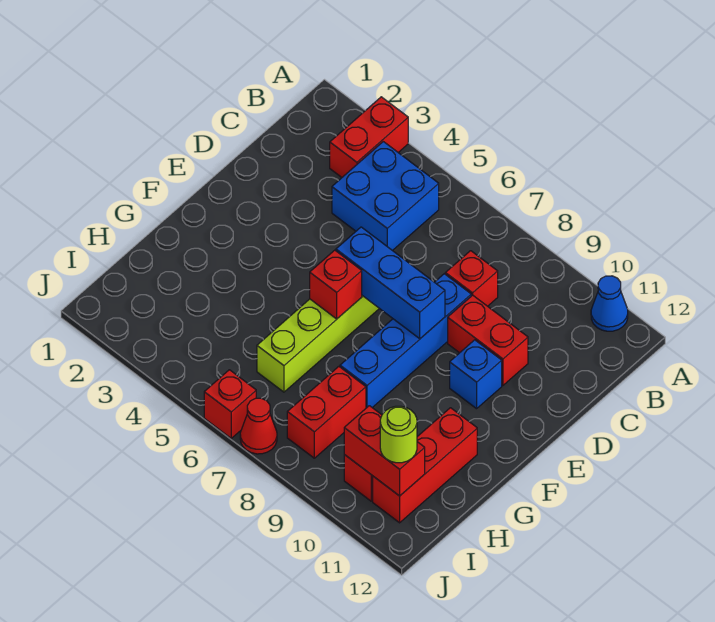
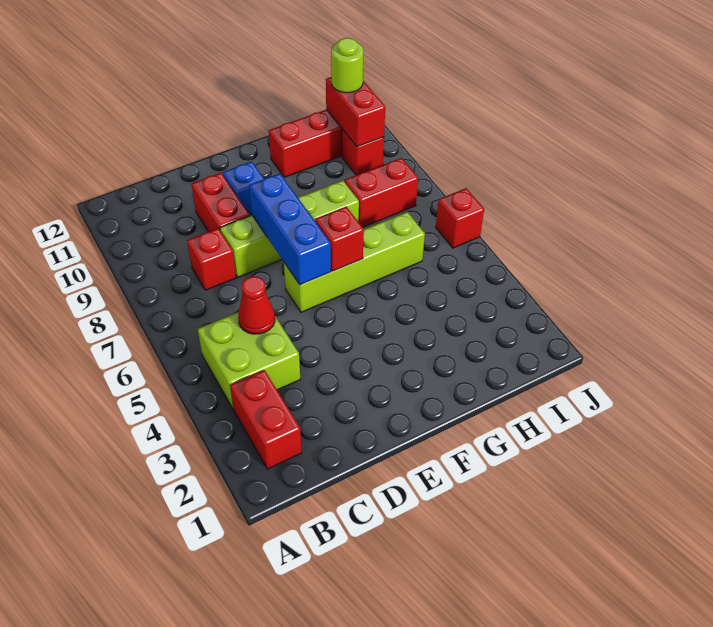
red 1x2 brick [330,97,408,177] -> red 1x2 brick turned to [230,370,302,469]
blue 1x1 cone [591,276,628,331] -> none
blue 2x2 brick [332,142,439,251] -> lime 2x2 brick [198,312,300,409]
blue 1x4 brick [340,274,471,408] -> lime 1x4 brick [220,181,359,277]
red 1x1 cone [240,398,277,454] -> red 1x1 cone moved to [238,276,275,334]

